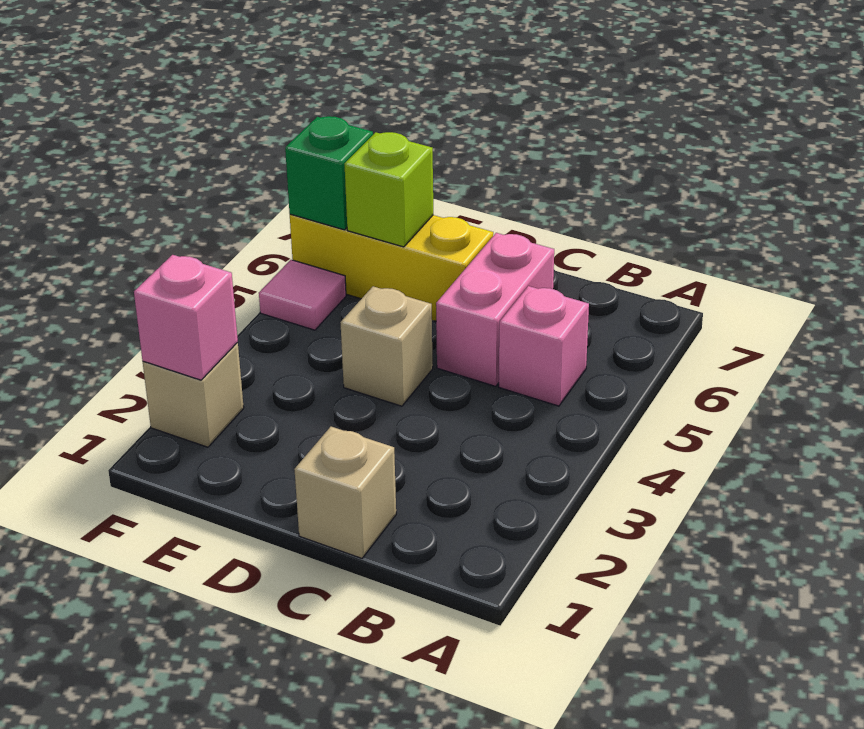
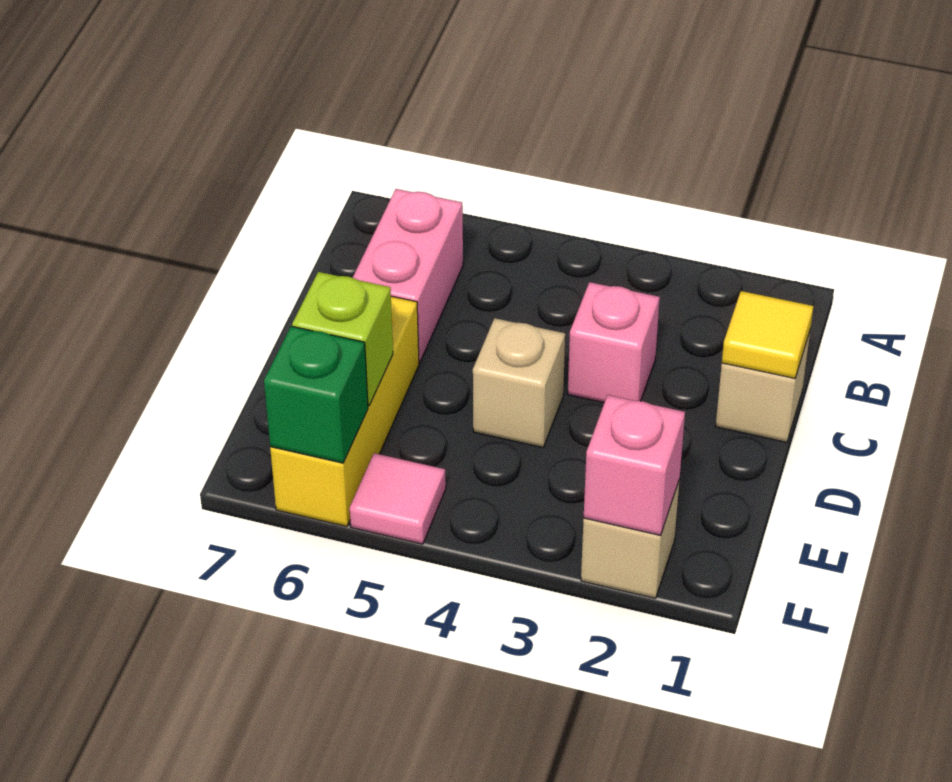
pink 1x1 brick [499,286,589,406] -> pink 1x1 brick moved to [568,282,660,403]
none -> yellow 1x1 tile [722,291,813,378]
pink 1x2 brick [436,233,554,386] -> pink 1x2 brick turned to [353,189,463,362]

